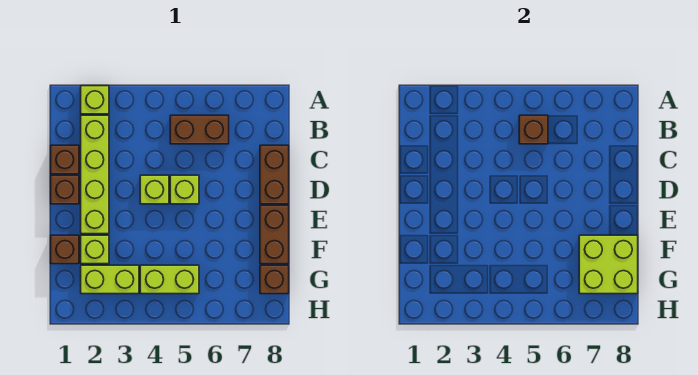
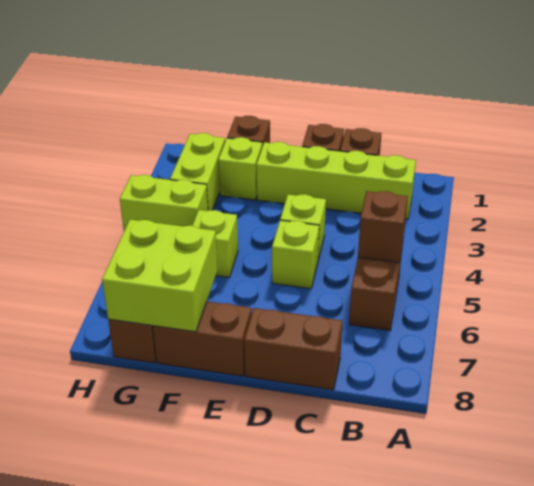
lime 1x1 brick [81,86,109,114] -> lime 1x1 brick moved to [192,210,238,277]
lime 1x2 brick [140,265,199,294] -> lime 1x2 brick turned to [120,175,208,231]

